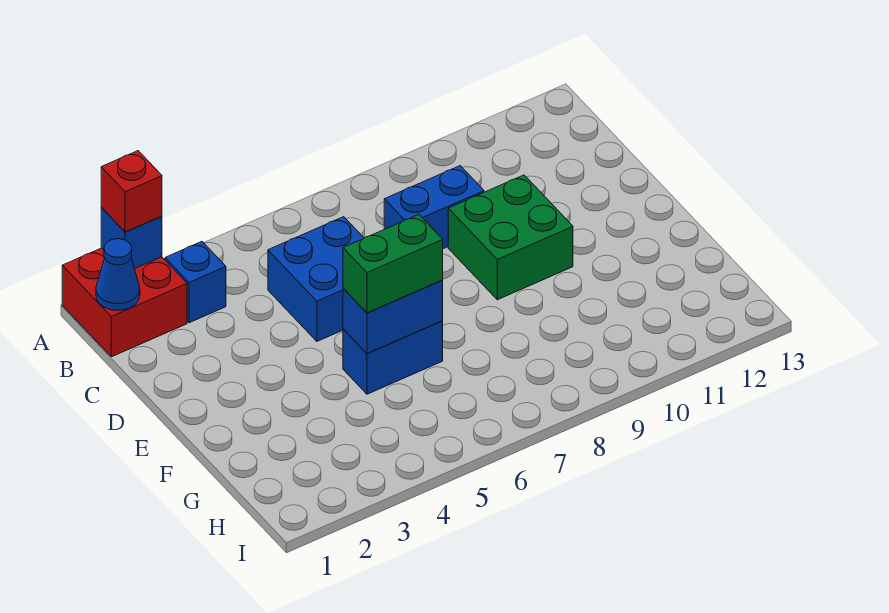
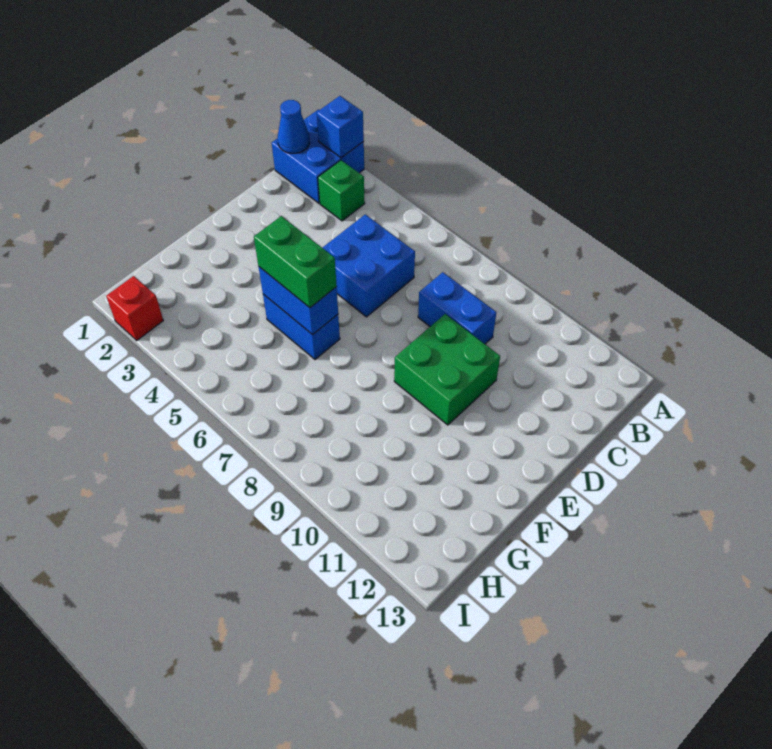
red 2x2 brick [62,248,187,357] -> blue 2x2 brick [272,110,364,203]
red 1x1 brick [101,151,162,232] -> red 1x1 brick moved to [106,276,163,340]
blue 1x1 brick [165,242,226,323] -> green 1x1 brick [318,160,365,221]

